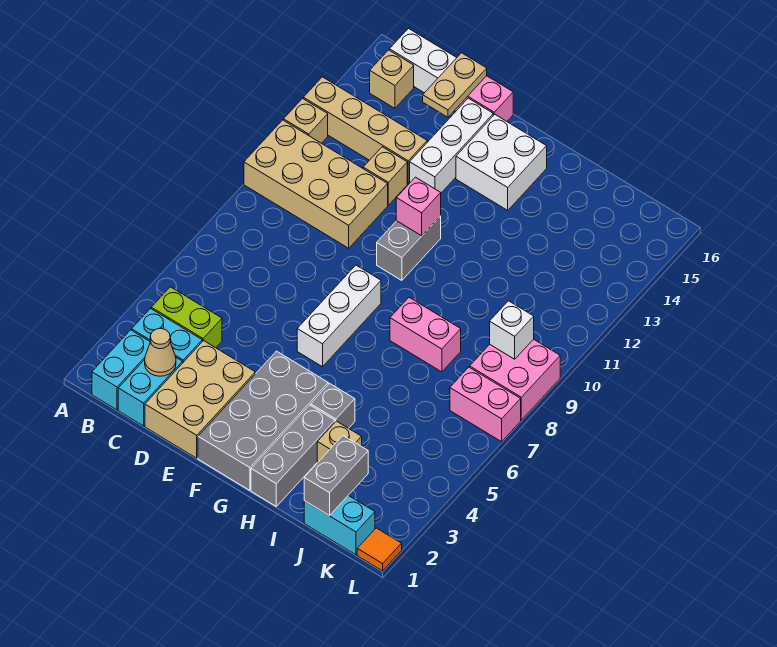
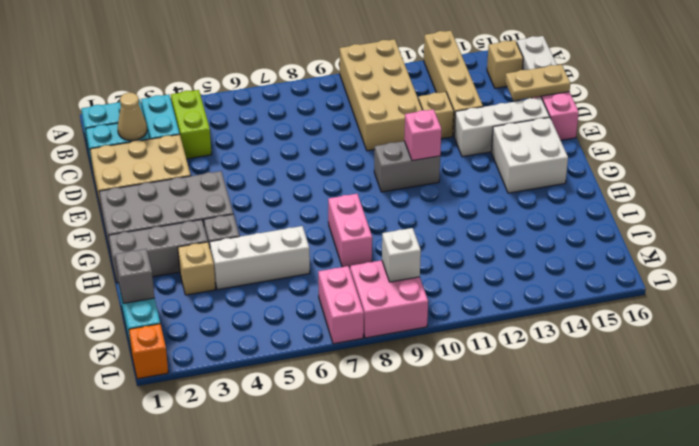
tan 1x1 brick [284,99,328,143] -> none
white 1x3 brick [297,265,381,367] -> white 1x3 brick moved to [210,226,310,290]
grey 1x2 brick [304,436,368,516] -> grey 1x1 brick [115,249,155,303]
orange 1x1 tile [357,528,402,571] -> orange 1x1 brick [129,324,168,379]

